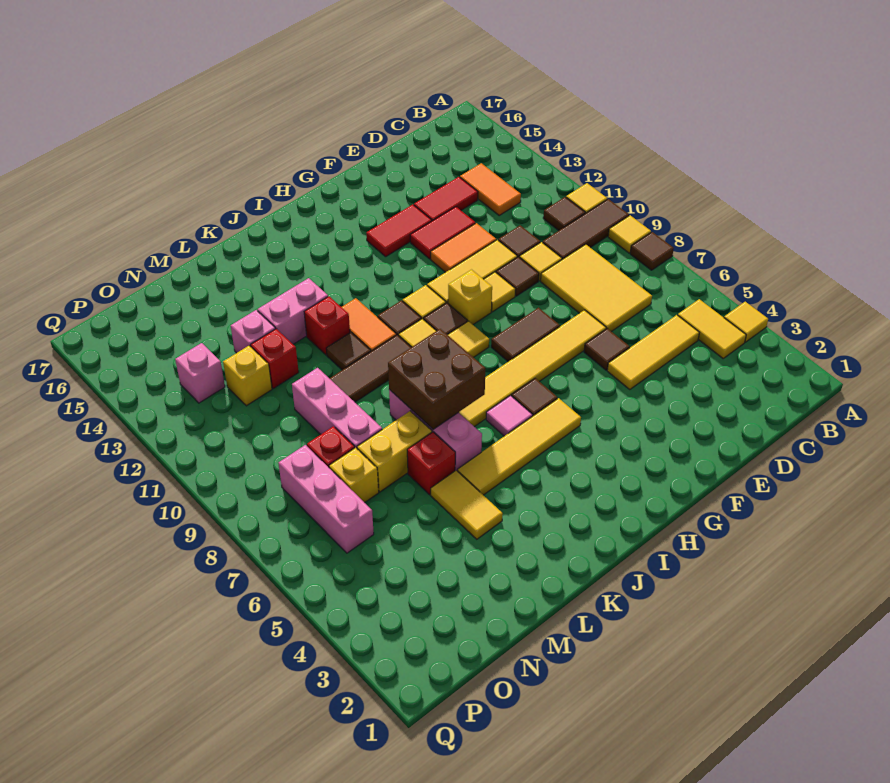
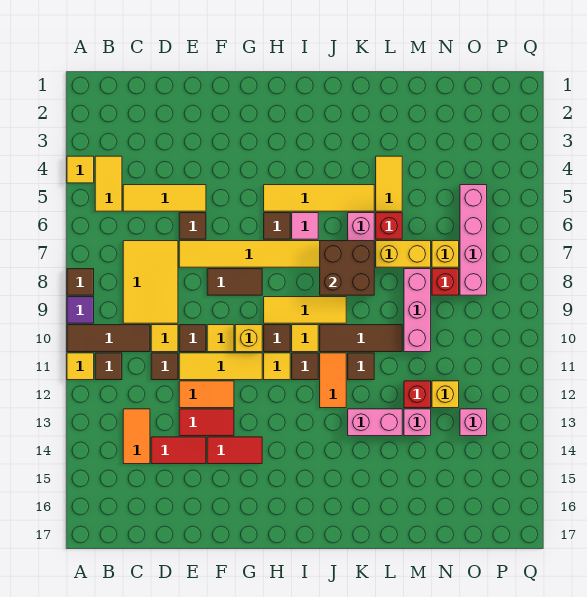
yellow 1x1 tile [608,215,651,253] -> purple 1x1 tile [67,297,94,323]
red 1x1 brick [304,296,350,355] -> none
pink 1x3 brick [279,445,374,553] -> pink 1x4 brick [460,185,487,295]

